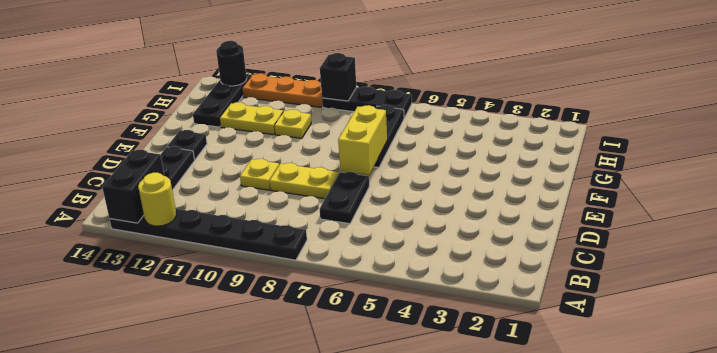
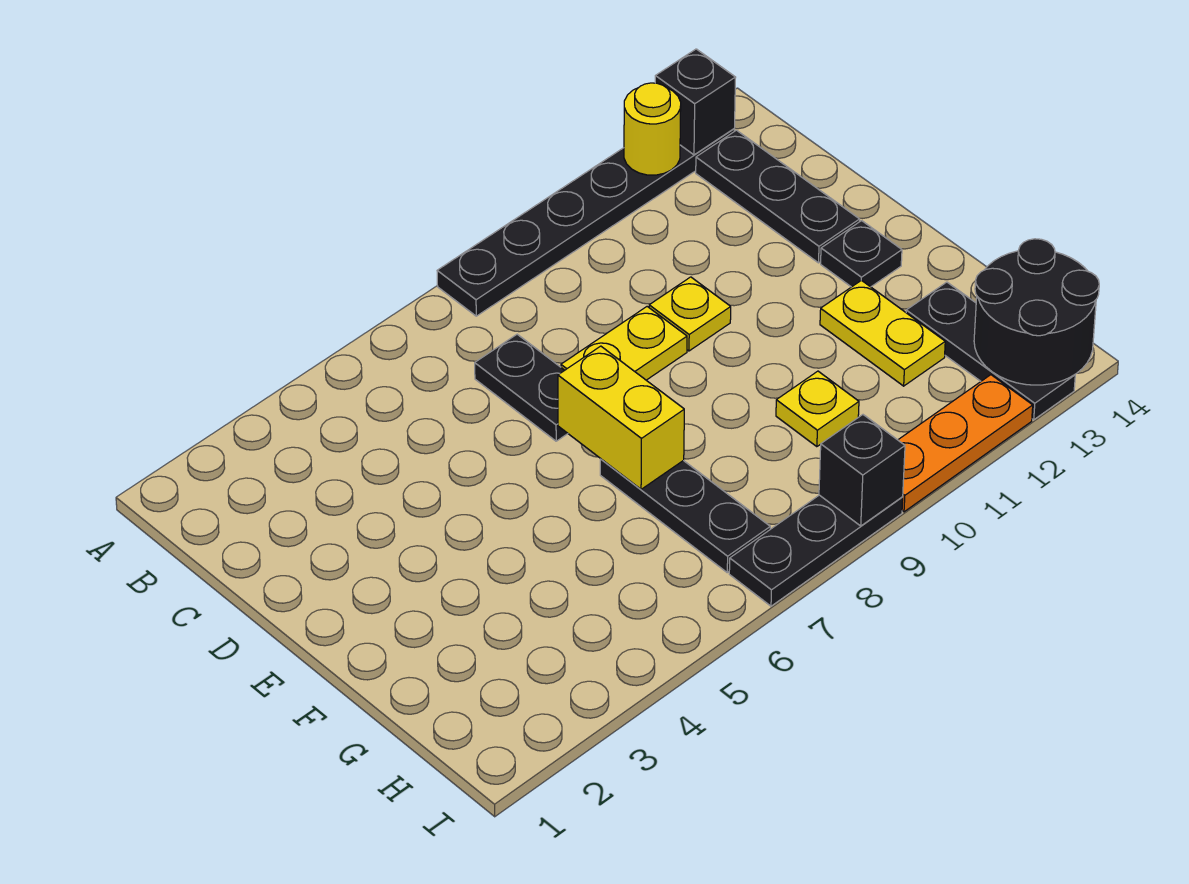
black 1x2 brick [102,150,164,223] -> black 1x1 brick [655,49,736,155]
yellow 1x2 plate [220,102,283,135] -> yellow 1x2 plate turned to [820,280,945,386]
black 1x1 round brick [216,41,247,86] -> black 2x2 round brick [974,239,1099,385]

